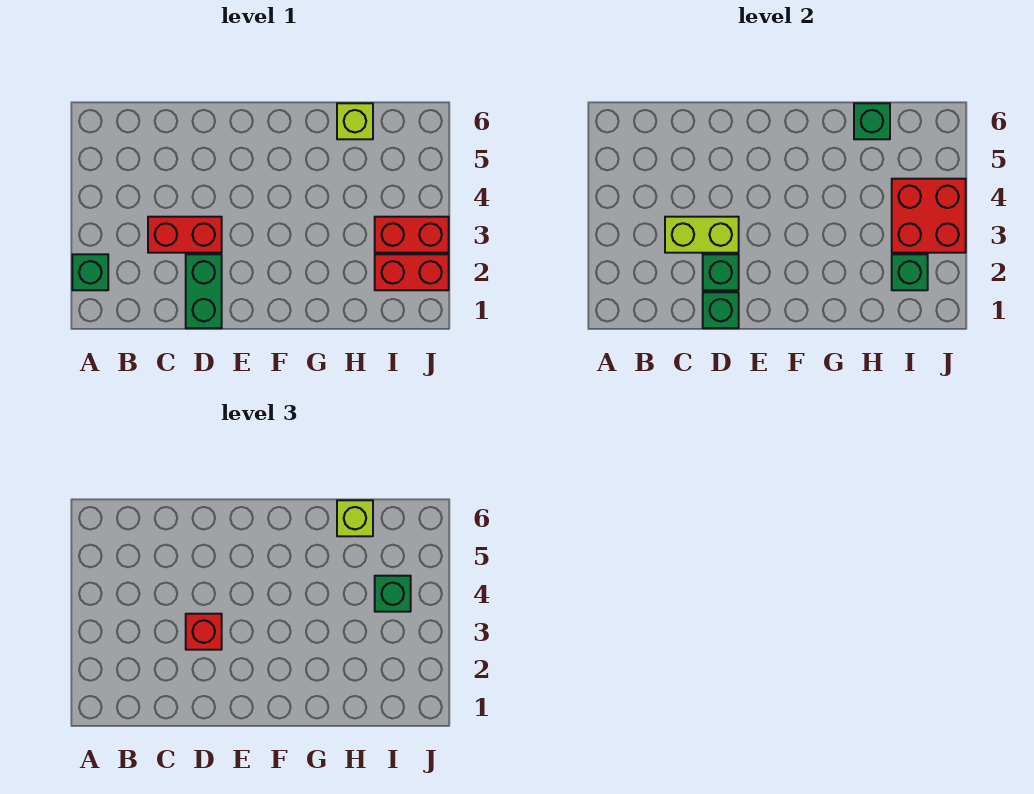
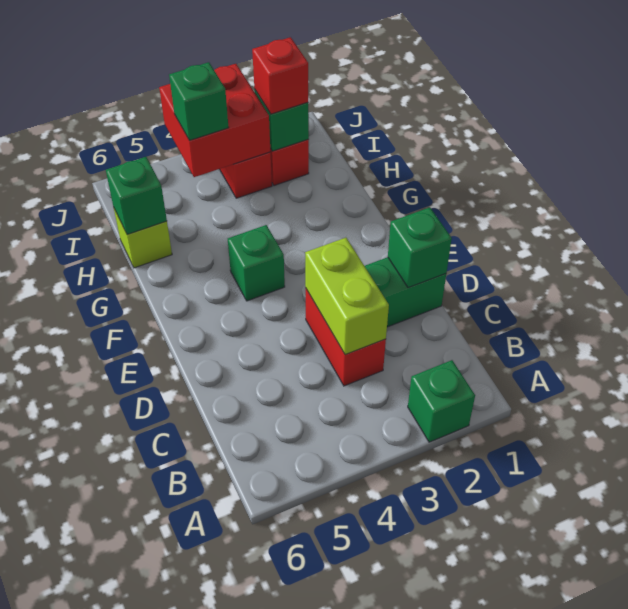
green 1x1 brick [703,254,739,290] -> green 1x1 brick moved to [228,225,285,301]
red 1x1 brick [186,614,222,650] -> red 1x1 brick moved to [252,37,308,114]
lime 1x1 brick [337,500,373,536] -> none

